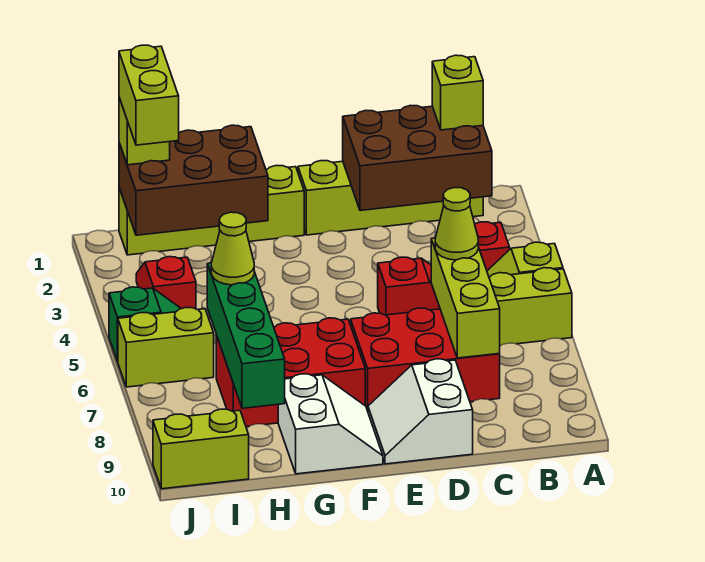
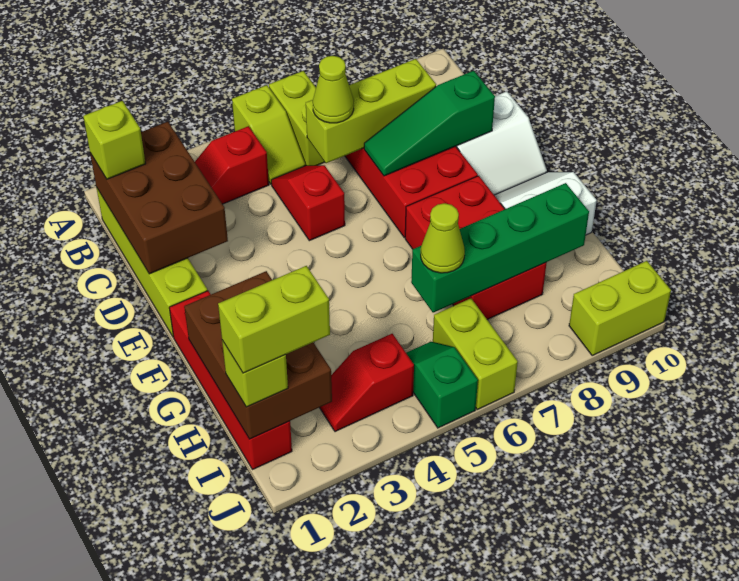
none -> green 1x3 slope [364,71,495,176]
lime 1x4 brick [119,165,304,255] -> red 1x4 brick [169,291,292,470]
lime 1x2 brick [153,409,249,489] -> lime 1x2 brick turned to [569,261,671,355]

